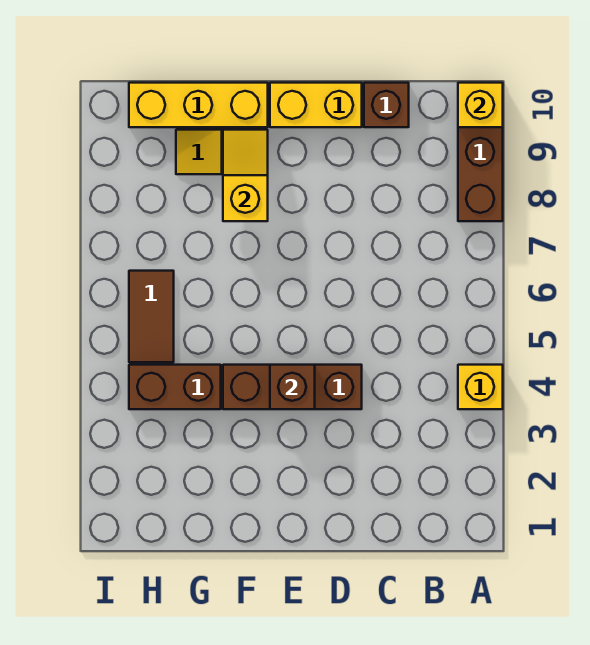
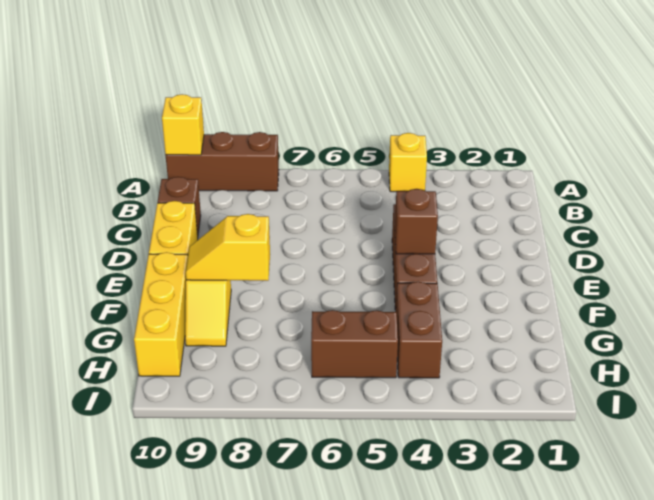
brown 1x2 tile [129,271,174,362] -> brown 1x2 brick [311,310,398,378]

